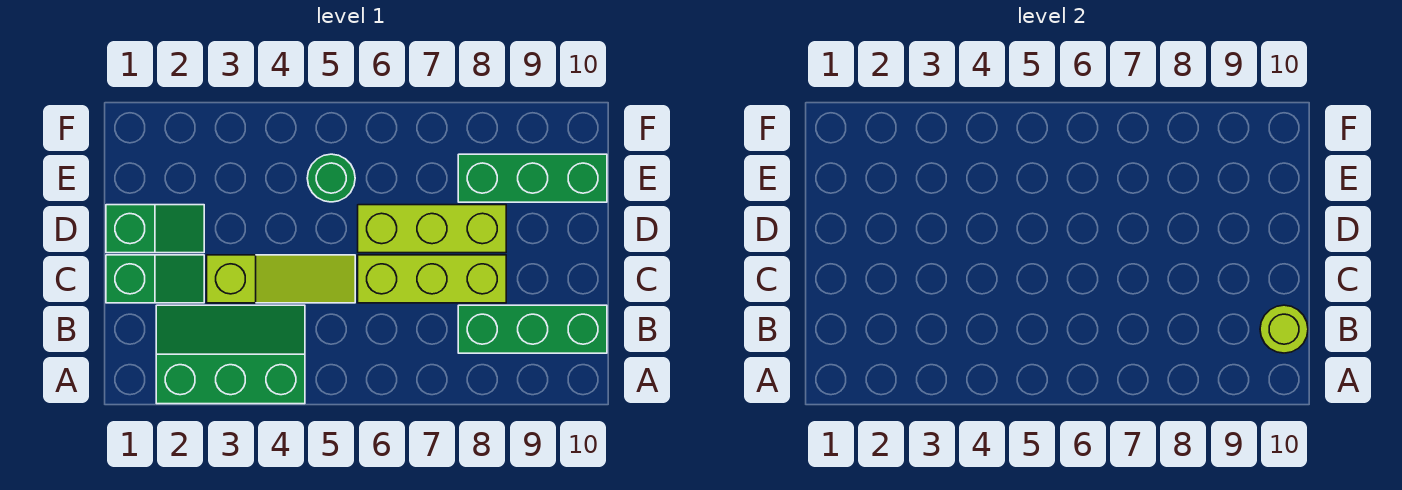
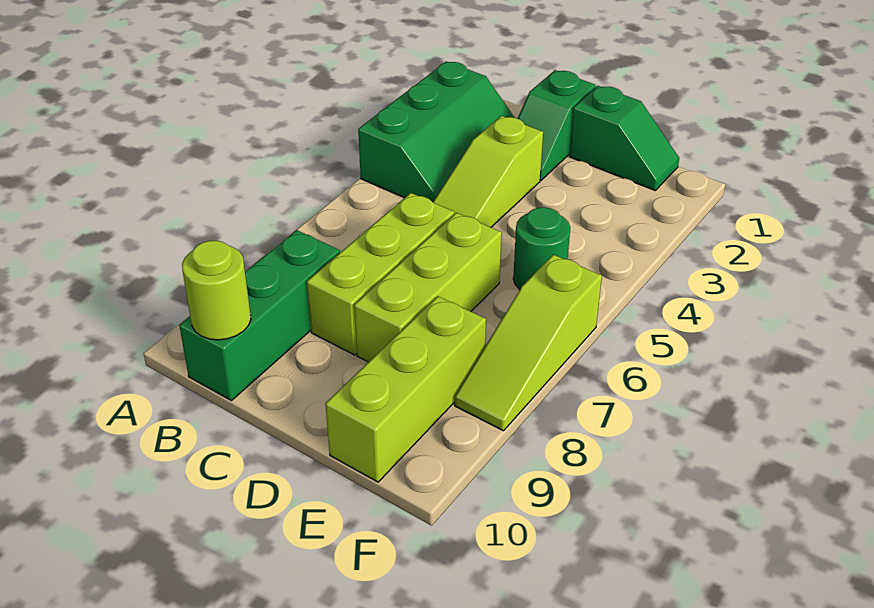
green 1x2 slope [106,205,204,253] -> green 1x2 slope turned to [569,86,679,190]
green 1x3 brick [458,154,607,202] -> lime 1x3 brick [325,296,486,482]
none -> lime 1x3 slope [455,255,602,431]

